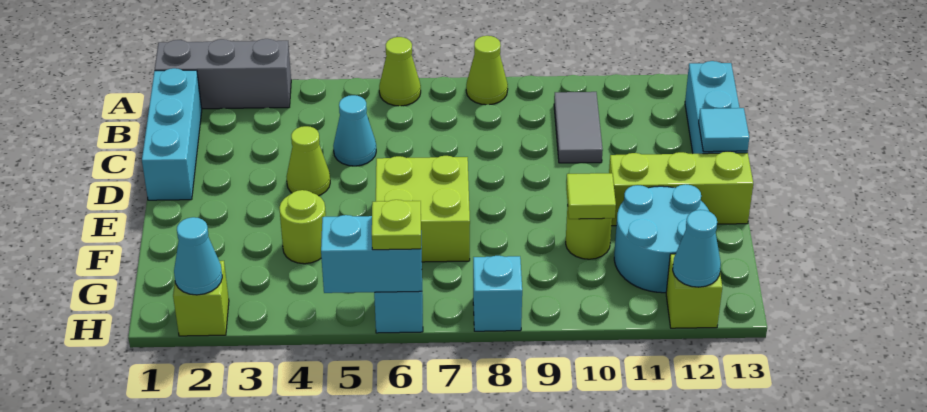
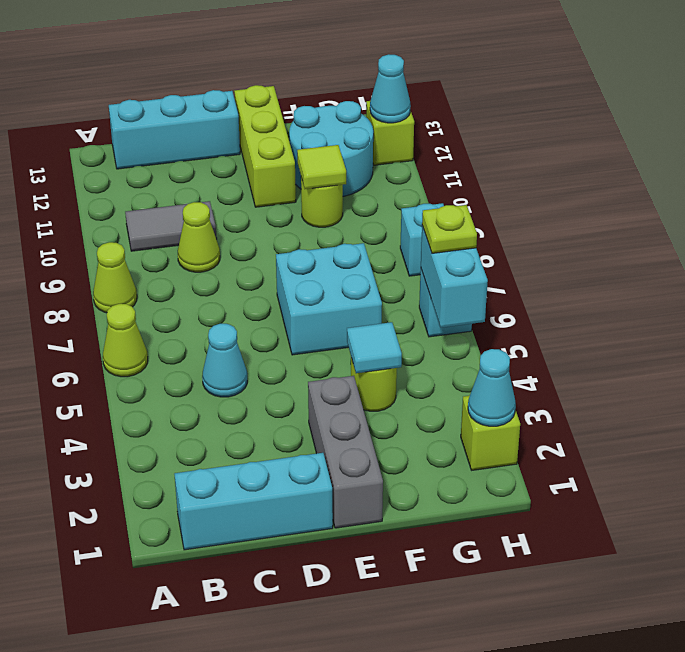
grey 1x3 brick [155,39,291,109] -> grey 1x3 brick moved to [308,376,383,528]
lime 1x1 cone [286,126,330,196] -> lime 1x1 cone moved to [178,202,220,272]
cyan 1x1 tile [699,108,749,152] -> cyan 1x1 tile moved to [347,322,402,373]
lime 2x2 brick [376,156,470,262] -> cyan 2x2 brick [276,243,382,355]

